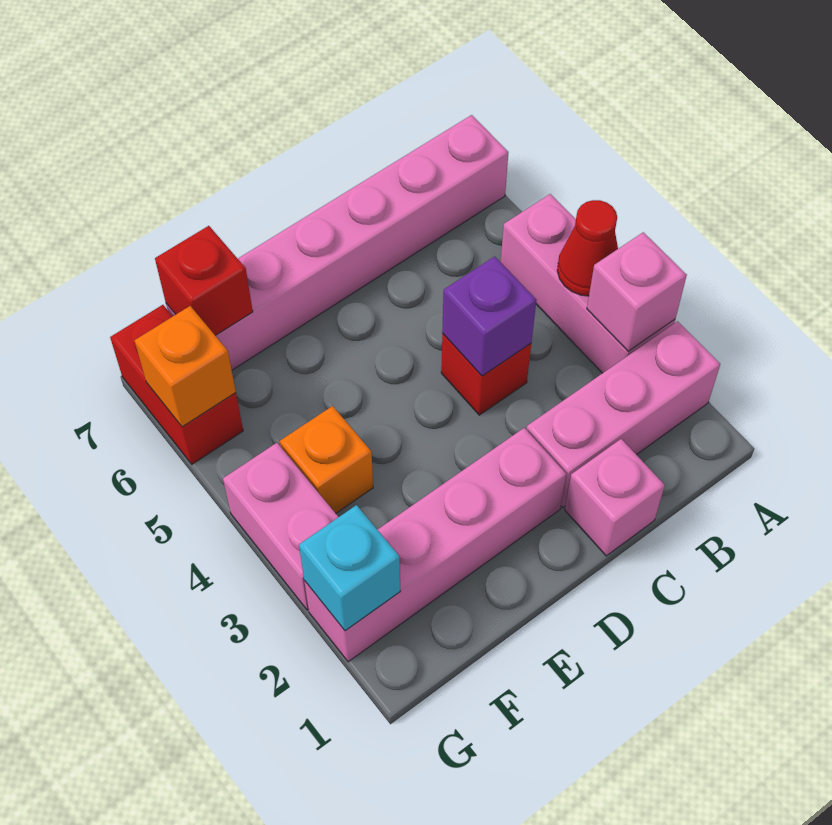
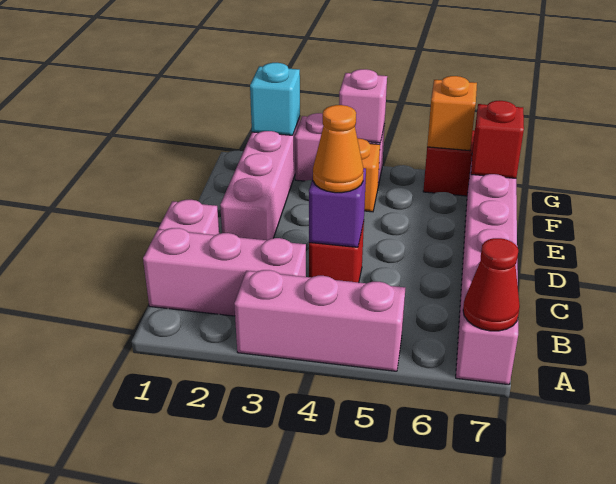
pink 1x3 brick [526,321,720,507] -> pink 1x3 brick turned to [143,228,306,316]
pink 1x1 brick [587,232,687,351] -> pink 1x1 brick moved to [339,69,387,143]
red 1x1 cone [557,200,618,296] -> red 1x1 cone moved to [463,238,520,331]
none -> orange 1x1 cone [313,105,364,193]

